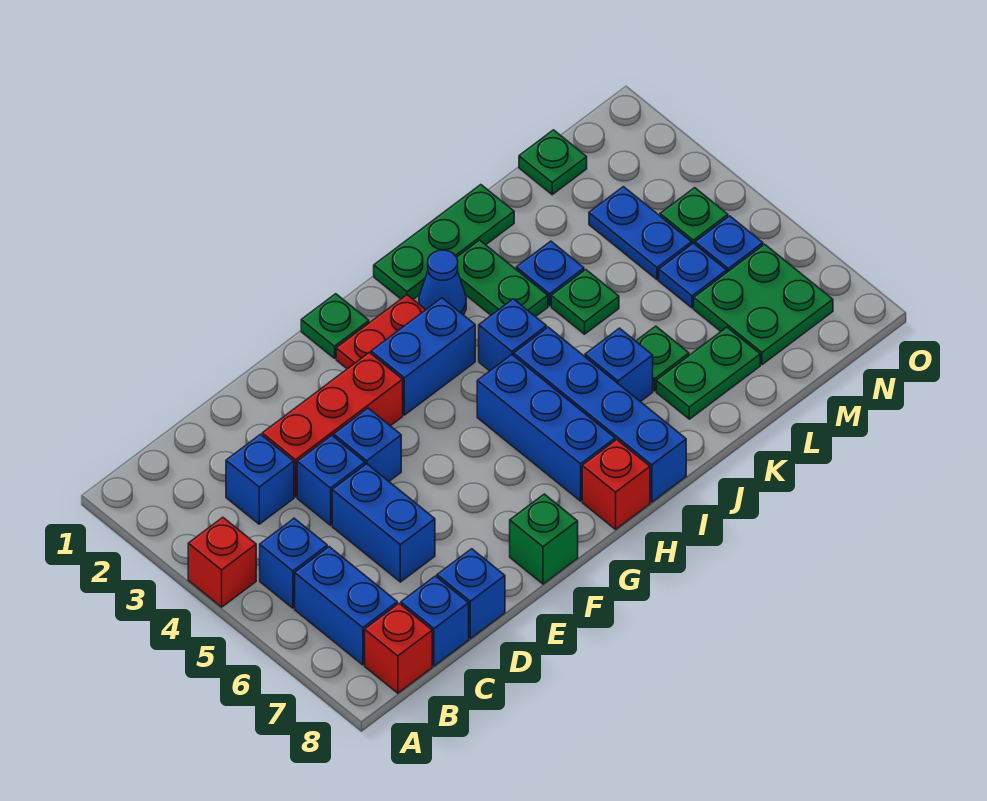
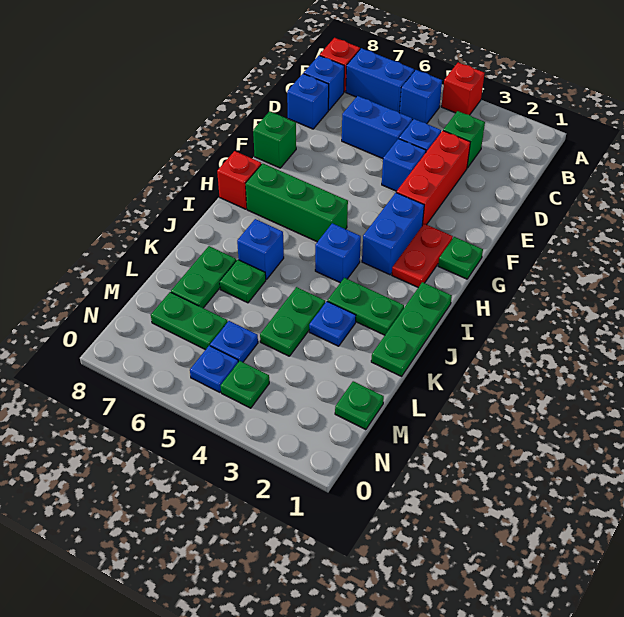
blue 1x1 brick [226,434,294,524] -> green 1x1 brick [443,111,485,168]
blue 1x3 brick [477,355,615,501] -> green 1x3 brick [246,163,348,242]
blue 1x1 cone [419,250,466,315] -> none
blue 1x4 brick [514,327,686,502] -> none
green 1x1 plate [551,270,619,334] -> green 1x2 plate [260,287,325,356]
blue 1x2 plate [589,187,692,280] -> none
green 2x2 plate [694,244,833,365] -> green 1x2 plate [151,292,228,350]

